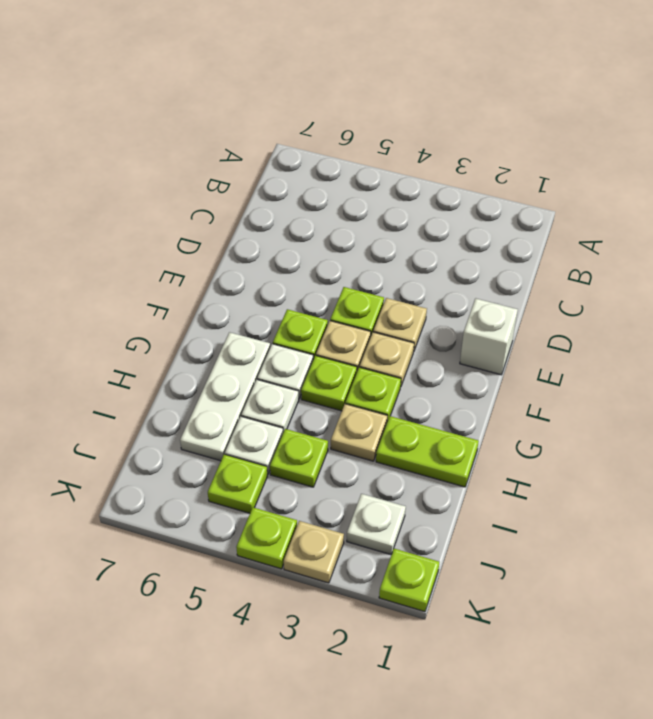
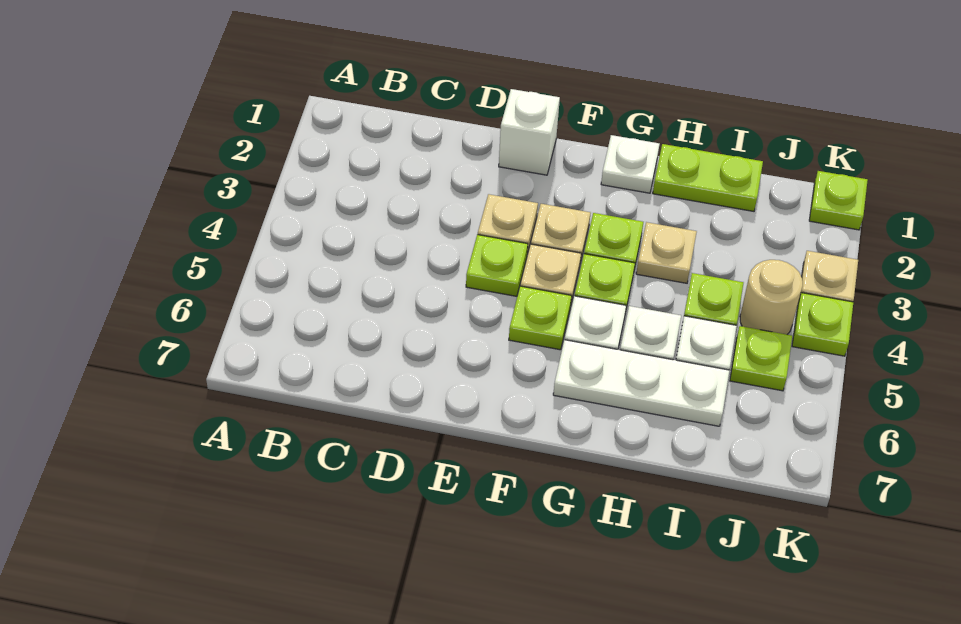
lime 1x2 plate [376,416,479,487] -> lime 1x2 plate turned to [653,144,763,211]
white 1x1 plate [347,494,406,555] -> white 1x1 plate moved to [601,135,659,193]
none -> tan 1x1 round brick [740,260,803,334]

